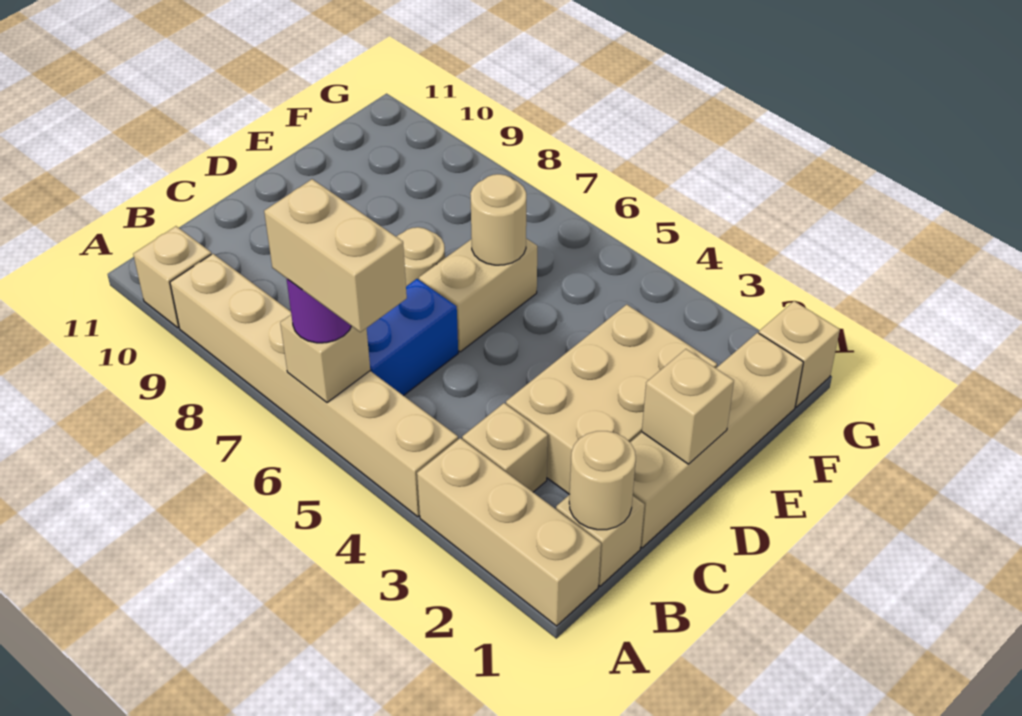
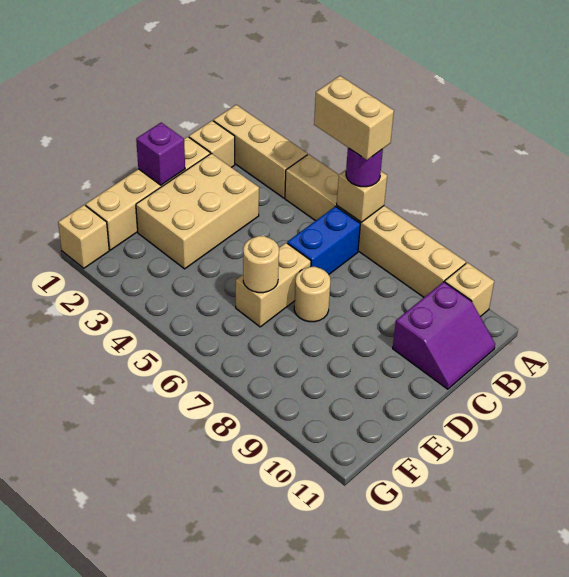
tan 1x1 round brick [569,431,636,530] -> none
tan 1x1 brick [462,403,548,492] -> none
none -> purple 2x2 slope [393,282,495,389]
tan 1x1 brick [642,349,734,464] -> purple 1x1 brick [136,123,185,185]

